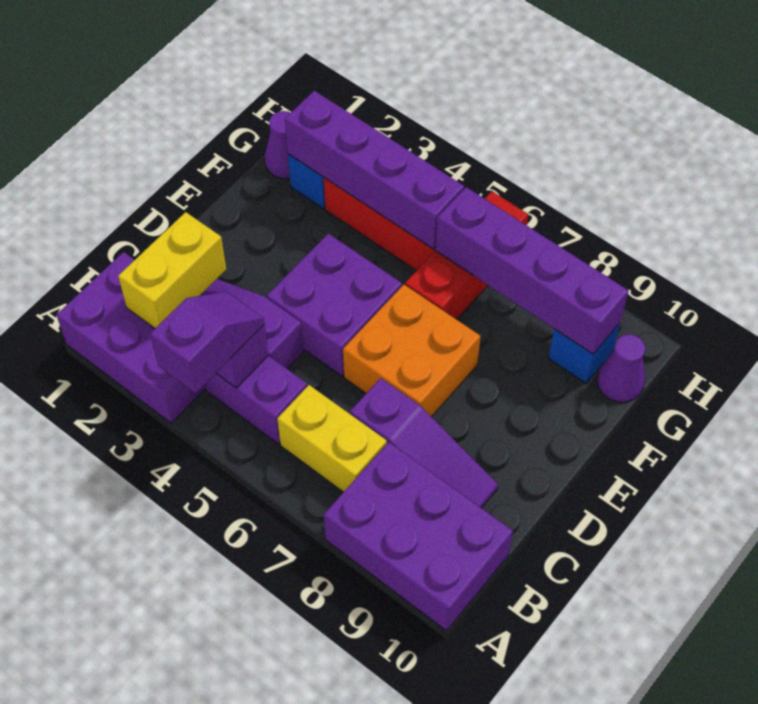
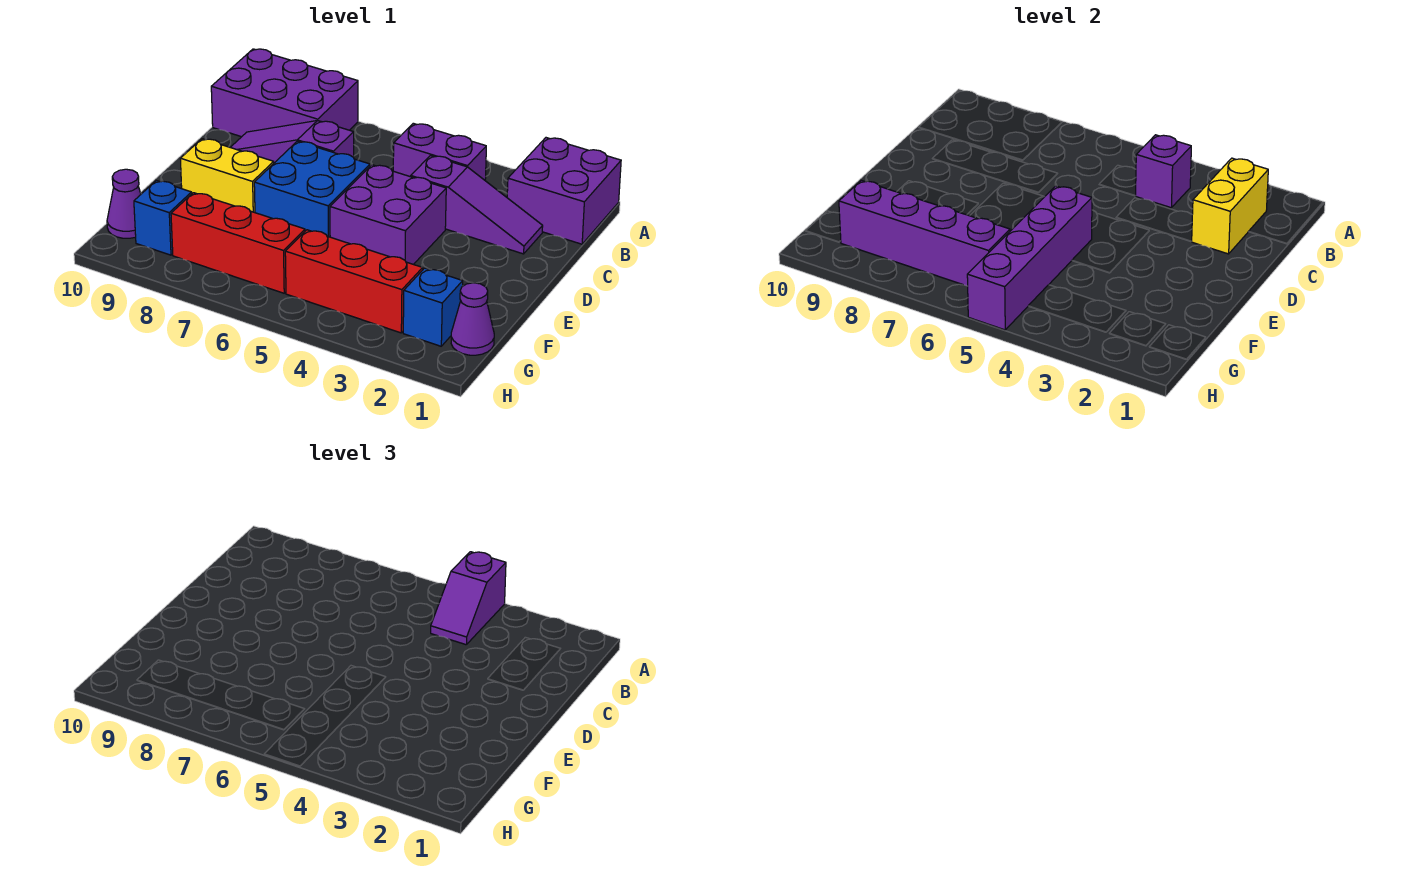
purple 2x3 brick [57,252,206,423] -> purple 2x2 brick [507,138,621,244]
yellow 1x2 brick [277,385,387,492] -> yellow 1x2 brick moved to [180,139,274,213]
orange 2x2 brick [343,285,481,417] -> blue 2x2 brick [254,141,370,237]
red 1x3 brick [405,191,528,320] -> red 1x3 brick turned to [171,193,305,293]
purple 1x4 brick [285,91,464,249] -> purple 1x4 brick turned to [967,186,1092,330]

